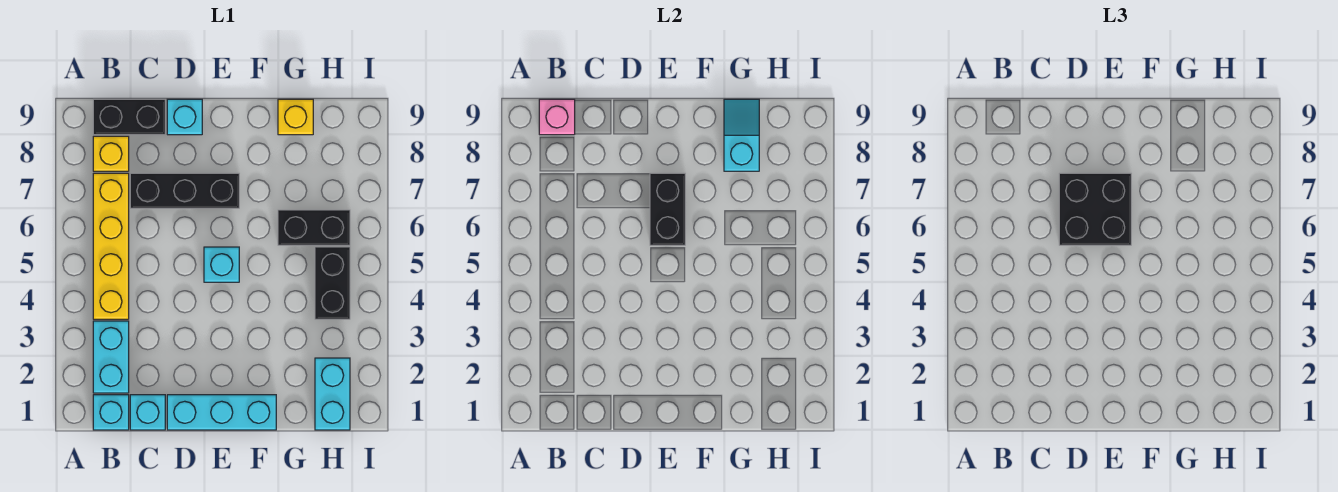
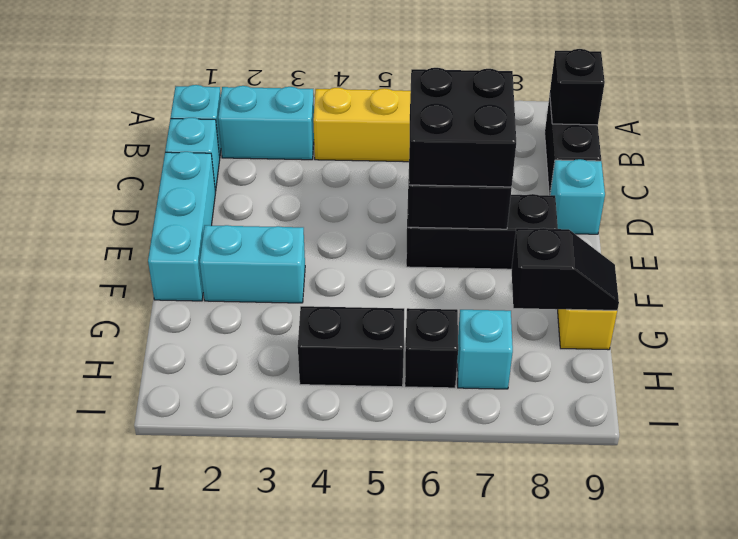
yellow 1x1 brick [93,136,129,171] -> none
pink 1x1 brick [539,99,575,135] -> black 1x1 brick [550,49,605,125]
black 1x3 brick [130,173,239,208] -> black 1x3 brick turned to [406,194,558,269]
cyan 1x1 brick [204,247,239,282] -> cyan 1x1 brick moved to [457,310,513,389]
black 1x2 brick [278,210,350,245] -> black 1x1 brick [405,308,458,388]
cyan 1x2 slope [724,99,759,171] -> black 1x2 slope [512,228,619,310]
cyan 1x2 brick [315,358,350,430] -> cyan 1x2 brick moved to [200,225,305,303]

